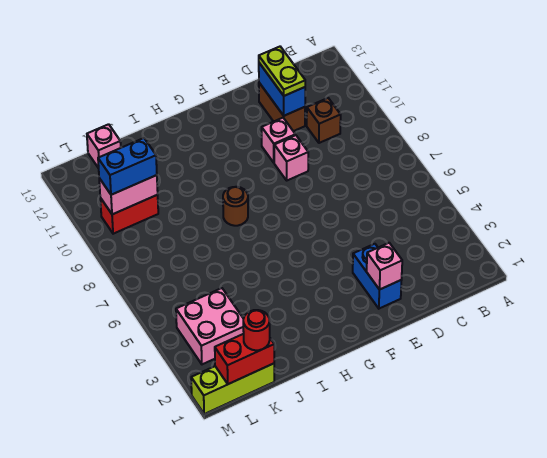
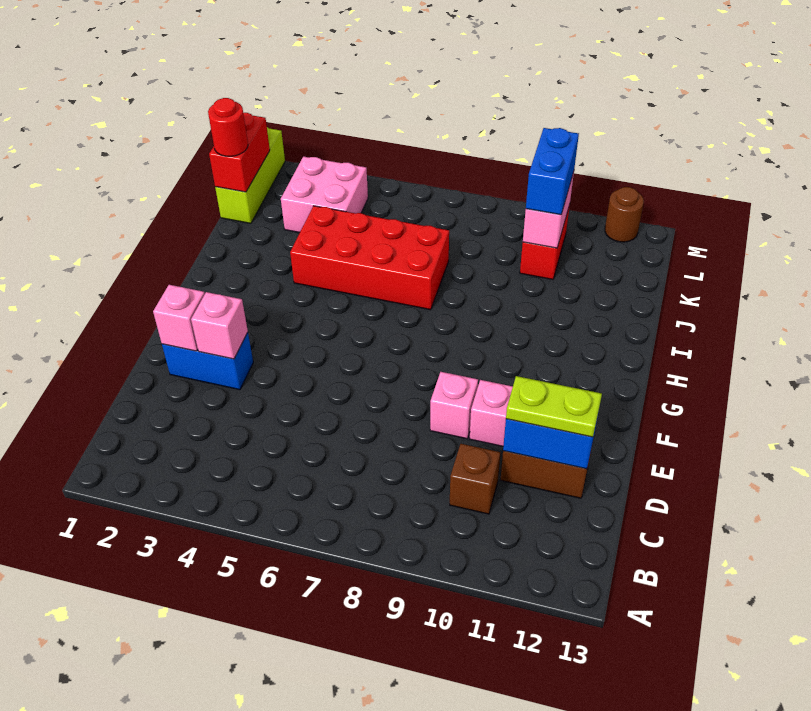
brown 1x1 round brick [223,187,248,226] -> brown 1x1 round brick moved to [605,187,644,242]
none -> red 2x4 brick [290,206,449,310]
pink 1x1 brick [87,124,121,168] -> pink 1x1 brick moved to [191,292,248,359]

